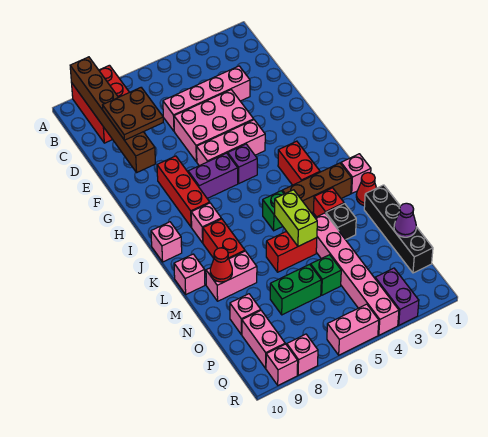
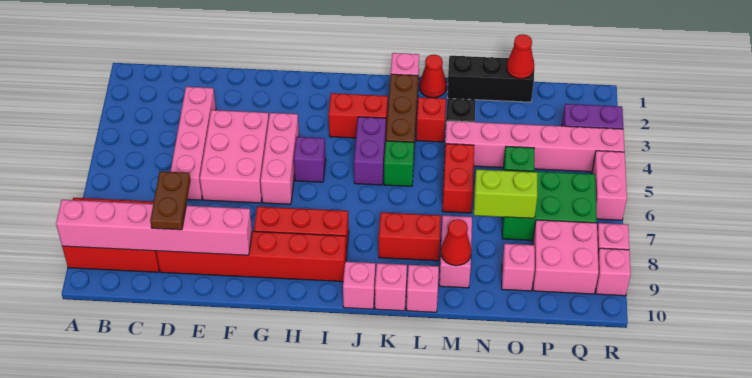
brown 1x6 brick [70,57,156,172] -> pink 1x6 brick [56,200,252,255]
brown 2x2 plate [103,88,163,140] -> brown 1x2 plate [150,171,191,230]
none -> red 1x6 brick [156,231,346,282]
purple 1x2 brick [188,153,238,198] -> purple 1x2 brick moved to [354,117,386,185]
pink 1x1 brick [191,203,221,243] -> pink 1x1 brick moved to [375,263,407,311]
lime 1x2 brick [275,190,317,246] -> lime 1x2 brick moved to [474,169,537,218]
black 1x4 brick [364,185,433,273] -> black 1x3 brick [447,56,534,102]
purple 1x1 cone [394,203,416,237] -> red 1x1 cone [507,34,534,79]
green 1x2 brick [270,264,321,315] -> green 2x3 brick [502,170,597,240]
pink 1x2 brick [242,311,285,368] -> pink 2x2 brick [533,220,599,294]

